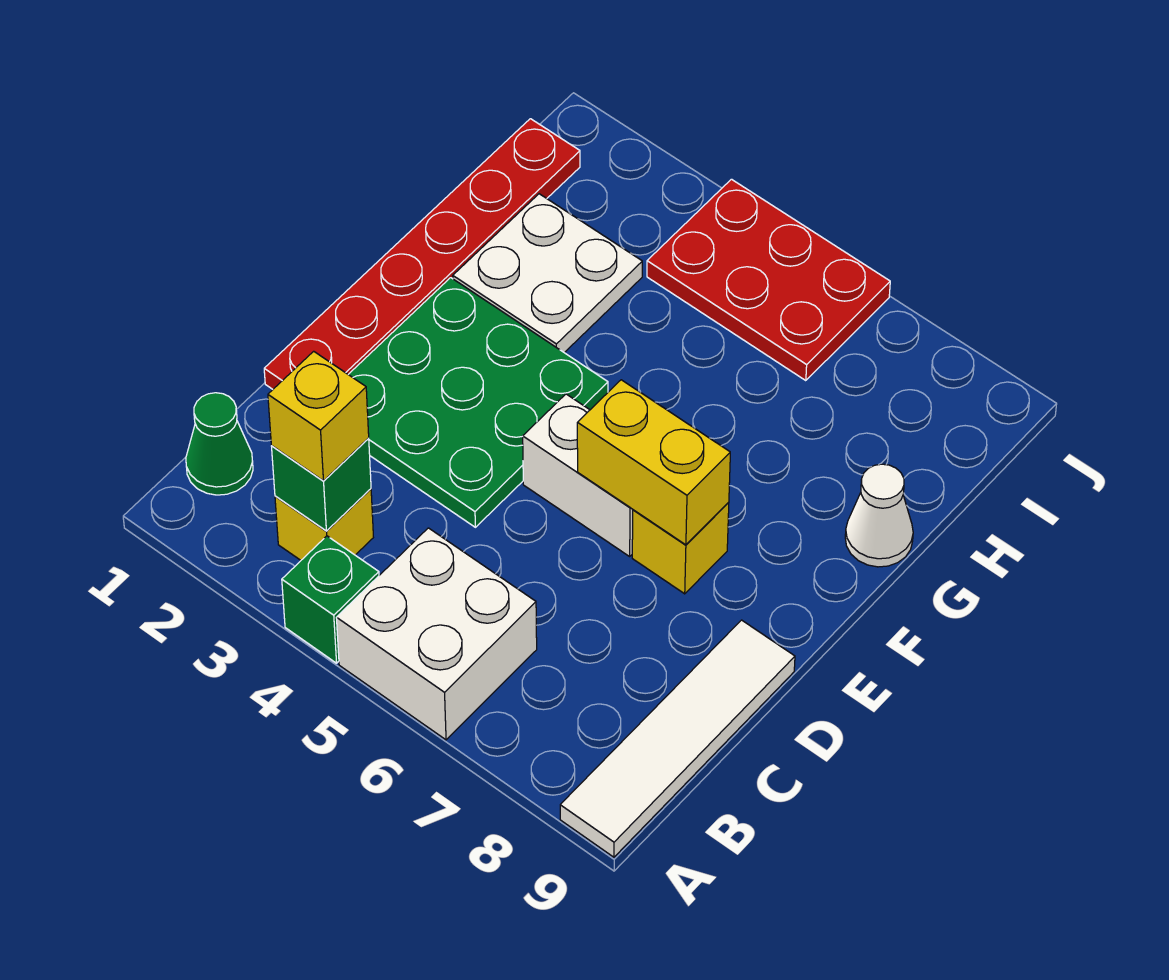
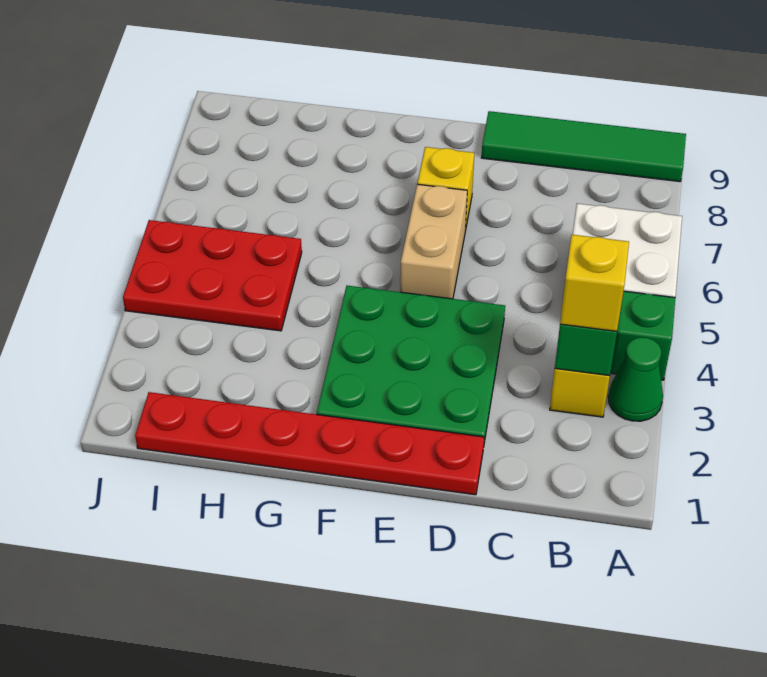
white 1x4 tile [560,620,795,857] -> green 1x4 tile [481,111,686,182]
green 1x1 cone [186,393,253,495] -> green 1x1 cone moved to [608,337,663,421]
white 1x2 brick [523,394,633,556] -> tan 1x2 brick [400,184,467,299]
yellow 1x2 brick [577,380,730,545] -> none
white 2x2 plate [453,194,642,353] -> none
white 1x1 cone [845,464,913,567] -> none
red 2x3 plate [647,179,890,381] -> red 2x3 plate turned to [123,220,302,331]

